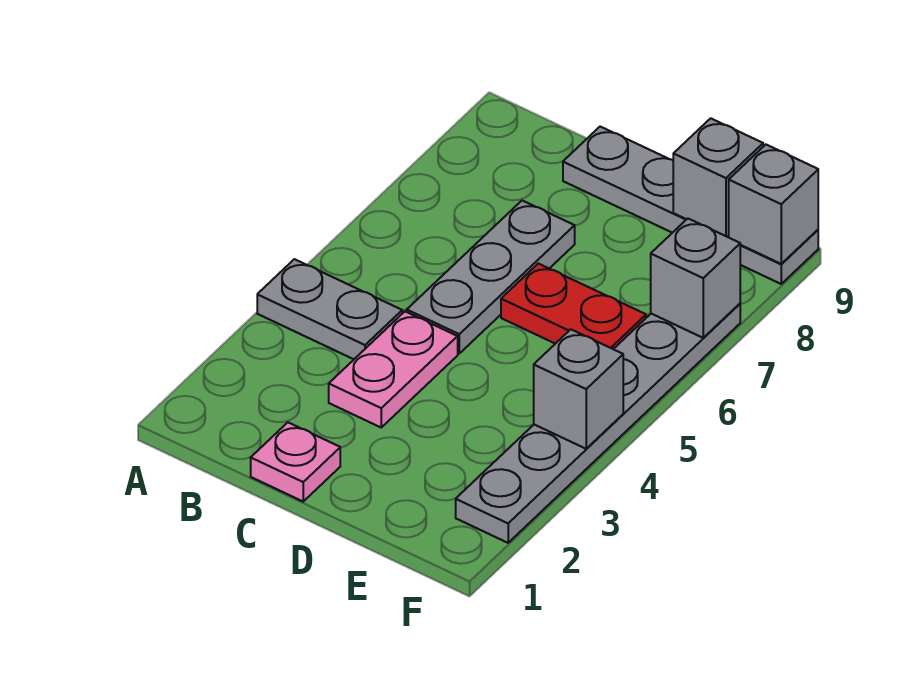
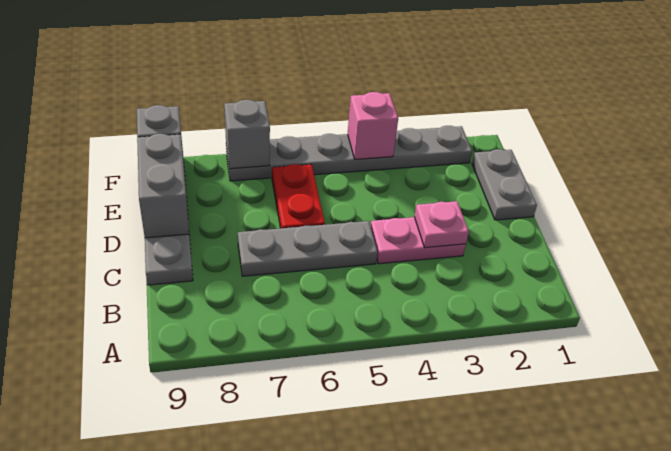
grey 1x2 plate [257,259,402,359] -> grey 1x2 plate moved to [472,149,537,220]
pink 1x1 plate [251,423,340,501] -> pink 1x1 plate moved to [414,201,469,248]
grey 1x1 brick [673,118,763,237] -> grey 1x2 brick [137,134,189,238]
grey 1x1 brick [534,329,623,449] -> pink 1x1 brick [348,92,398,159]

